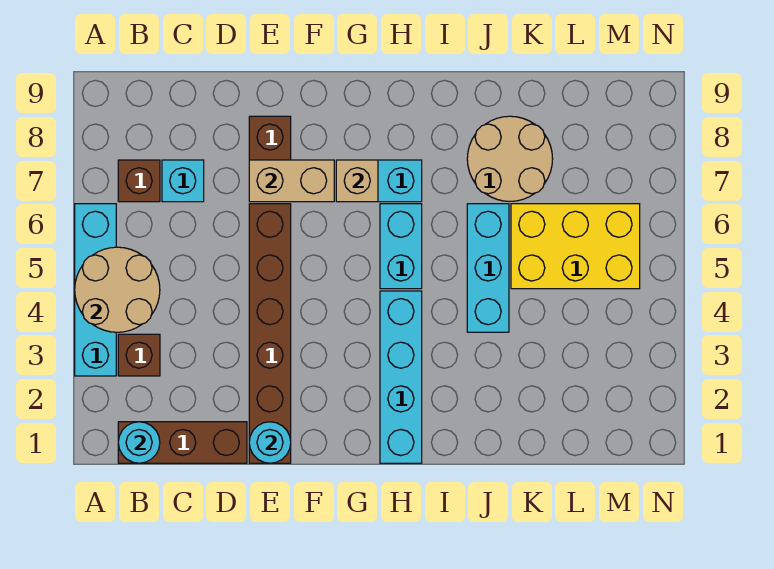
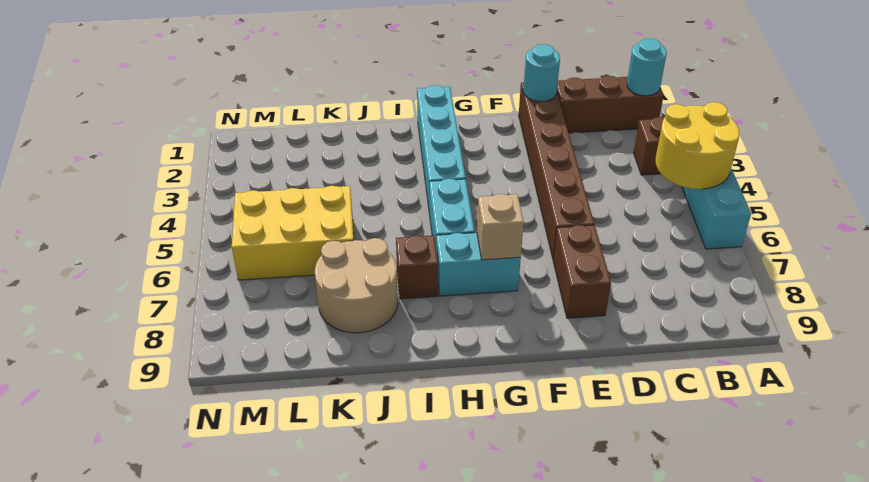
tan 2x2 round brick [75,247,160,332] -> yellow 2x2 round brick [655,102,740,189]
brown 1x1 brick [118,160,160,202] -> brown 1x1 brick moved to [396,235,438,299]
cyan 1x1 brick [162,160,204,202] -> none
tan 1x2 brick [249,160,334,202] -> none
cyan 1x3 brick [467,204,509,332] -> none

